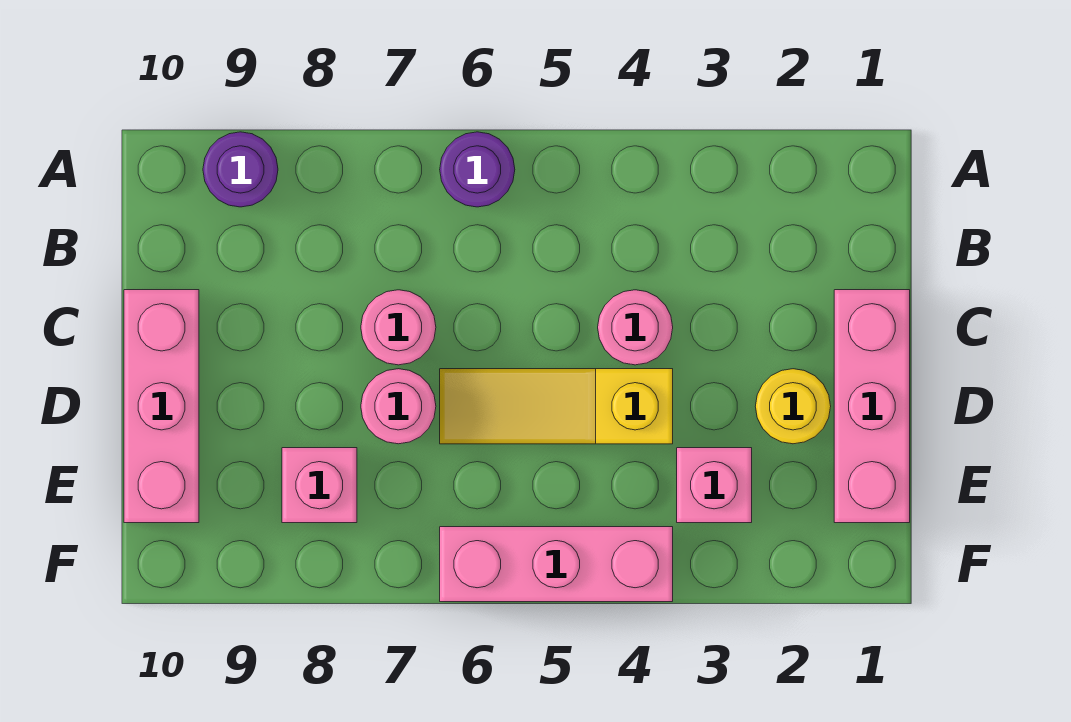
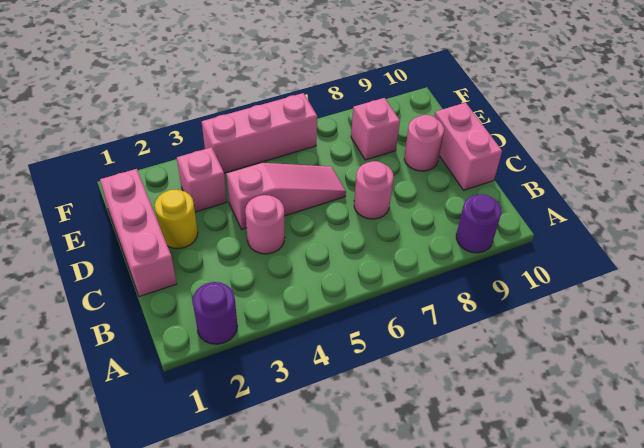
purple 1x1 round brick [440,132,515,207] -> purple 1x1 round brick moved to [193,282,237,344]
pink 1x3 brick [124,290,199,523] -> pink 1x2 brick [434,103,502,190]
yellow 1x3 slope [440,369,673,444] -> pink 1x3 slope [227,163,346,229]
pink 1x1 round brick [361,369,436,444] -> pink 1x1 round brick moved to [404,115,444,171]

